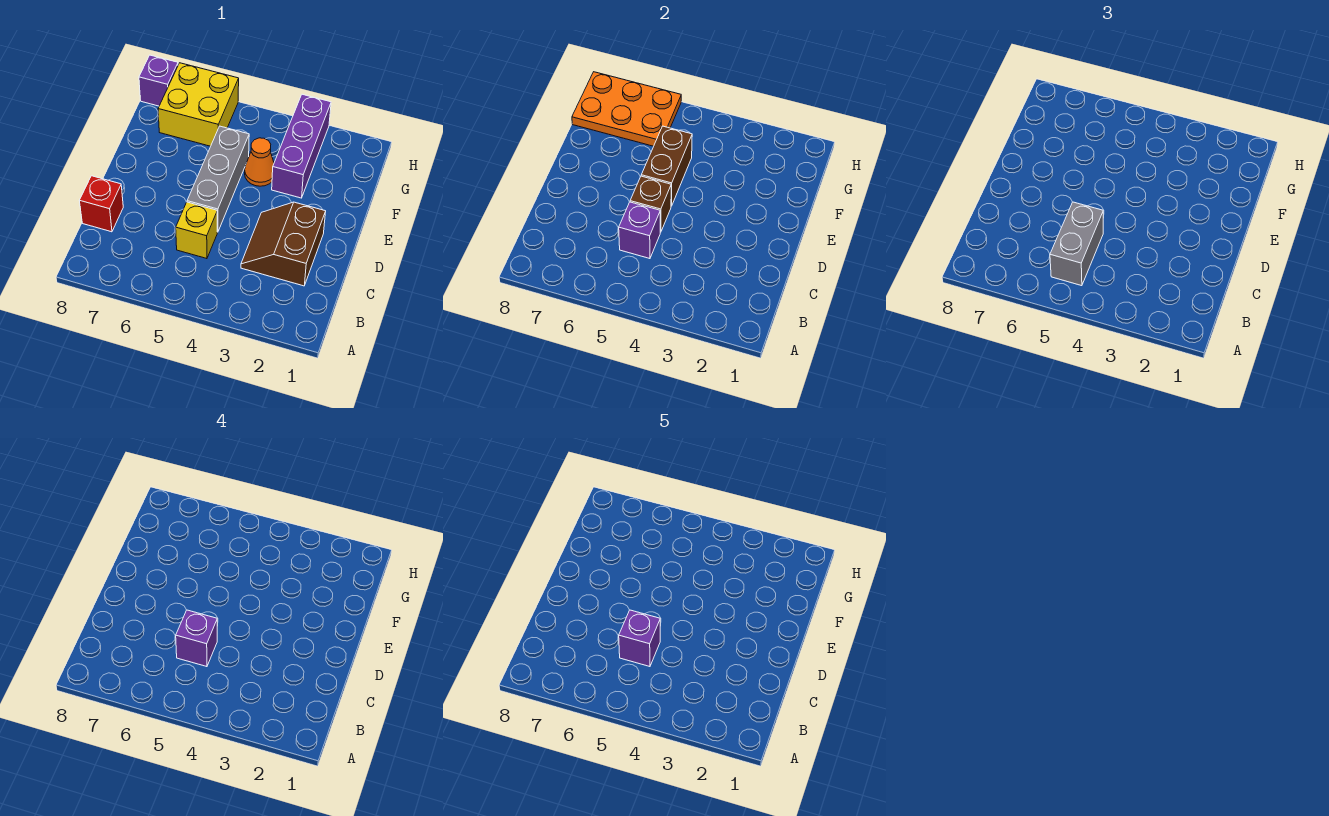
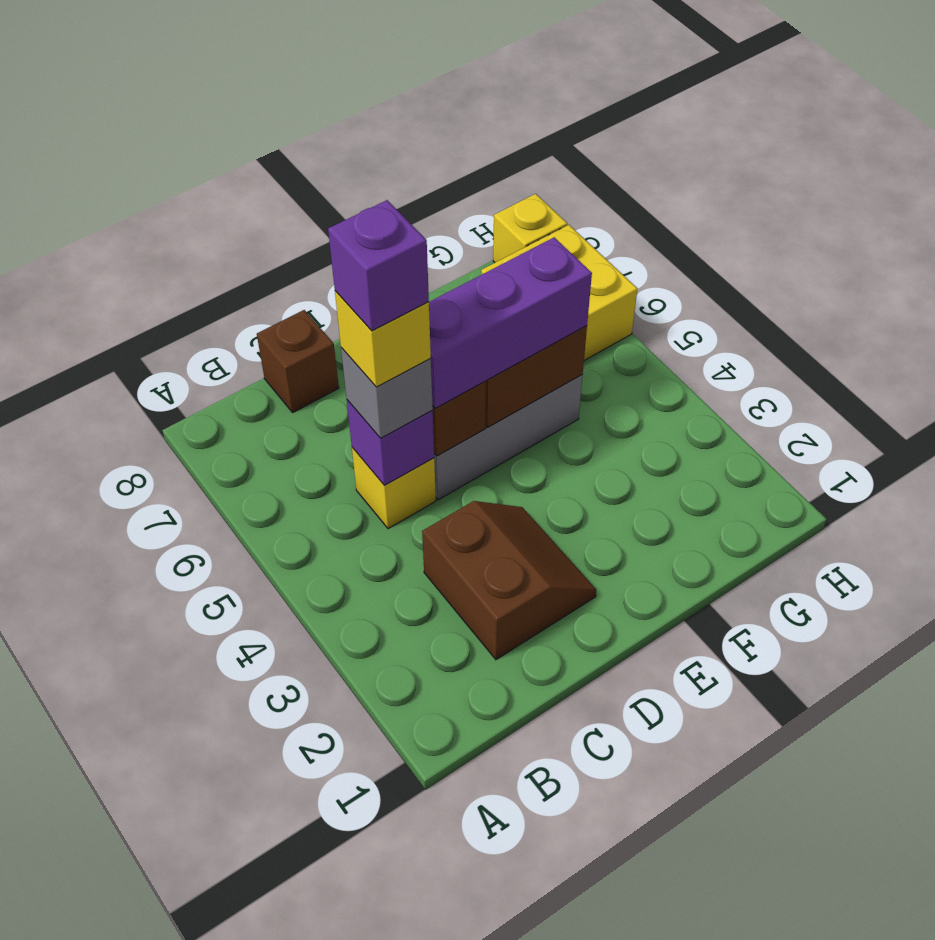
grey 1x2 brick [1050,202,1103,286] -> grey 1x1 brick [341,348,433,438]
brown 2x2 slope [241,202,326,286] -> brown 2x2 slope turned to [422,501,596,660]
purple 1x1 brick [176,610,217,667] -> yellow 1x1 brick [335,291,431,387]
red 1x1 brick [79,176,123,232] -> brown 1x1 brick [257,310,339,413]
purple 1x3 brick [272,94,331,198] -> purple 1x3 brick moved to [429,237,592,408]
orange 1x1 cone [245,138,274,186] -> none
orange 2x3 plate [572,72,681,146] -> none
purple 1x1 brick [139,55,178,106] -> yellow 1x1 brick [493,194,567,262]

